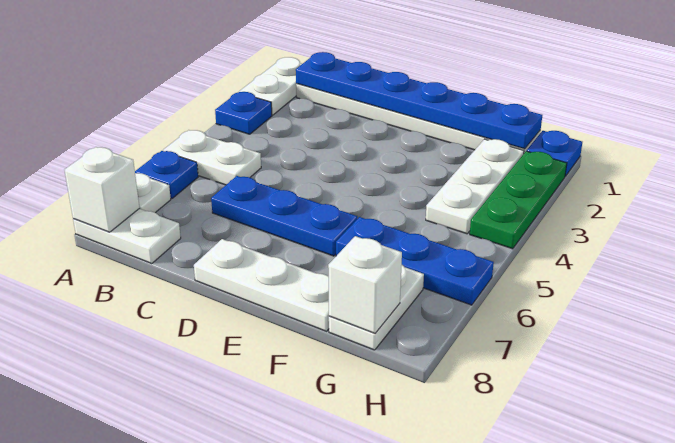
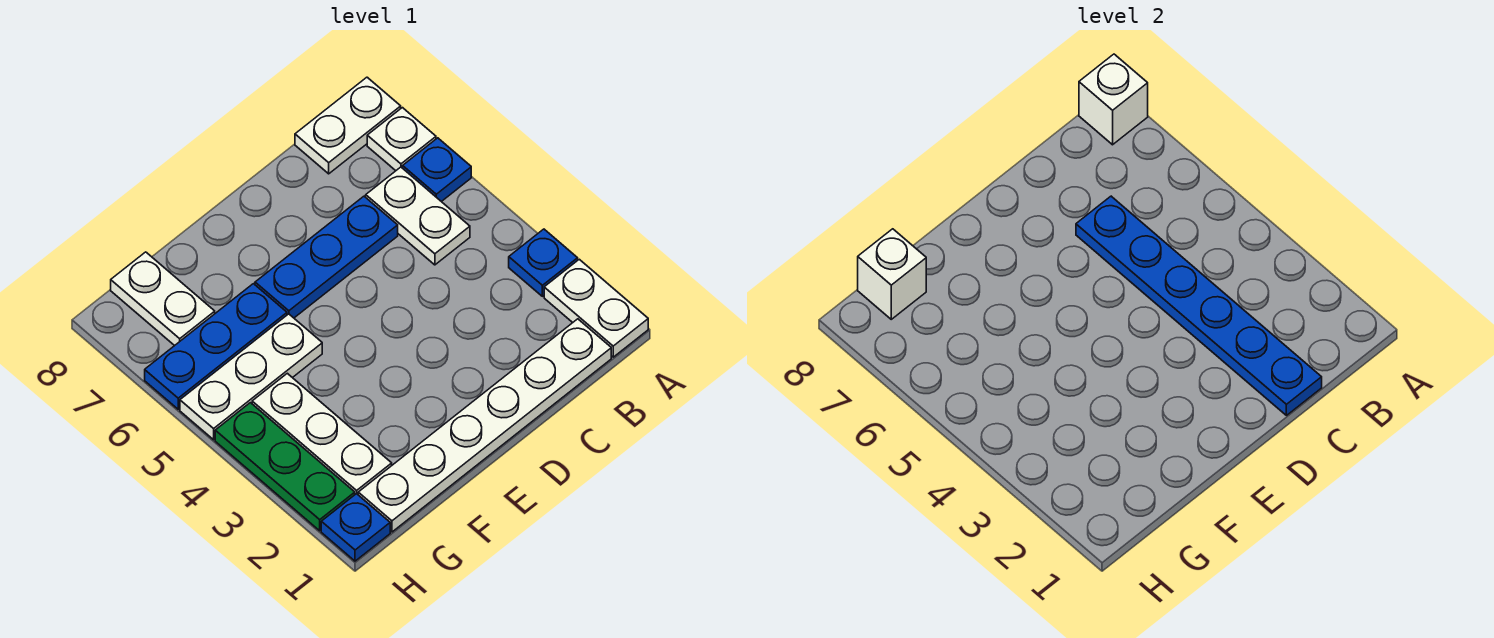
white 1x2 plate [163,130,261,185] -> white 1x2 plate turned to [366,167,470,265]
blue 1x6 plate [296,52,542,149] -> blue 1x6 plate turned to [1076,196,1322,415]
white 1x3 plate [194,239,329,331] -> white 1x3 plate moved to [180,314,322,440]

